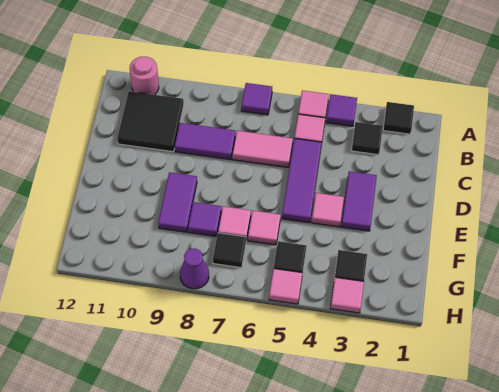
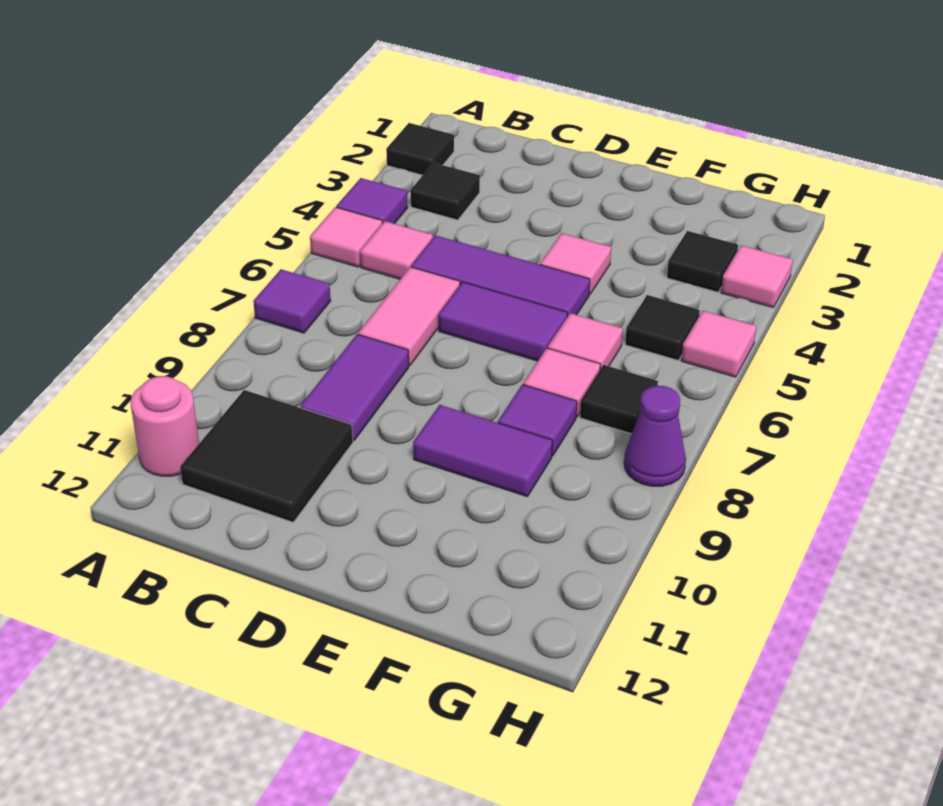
purple 1x2 tile [341,171,377,231] -> purple 1x2 tile moved to [438,282,567,361]

